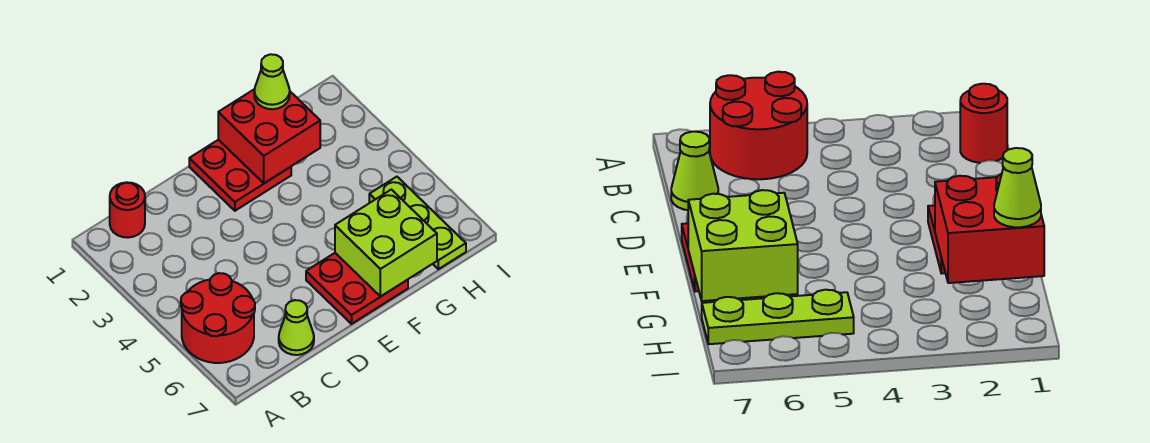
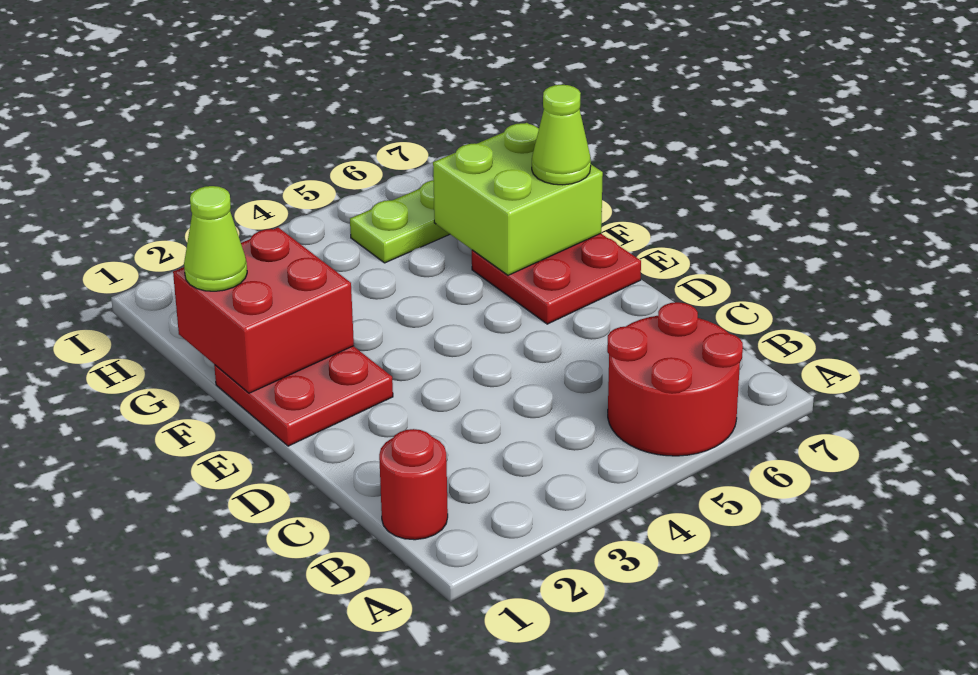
lime 1x1 cone [279,300,314,355] -> lime 1x1 cone moved to [532,85,591,185]

